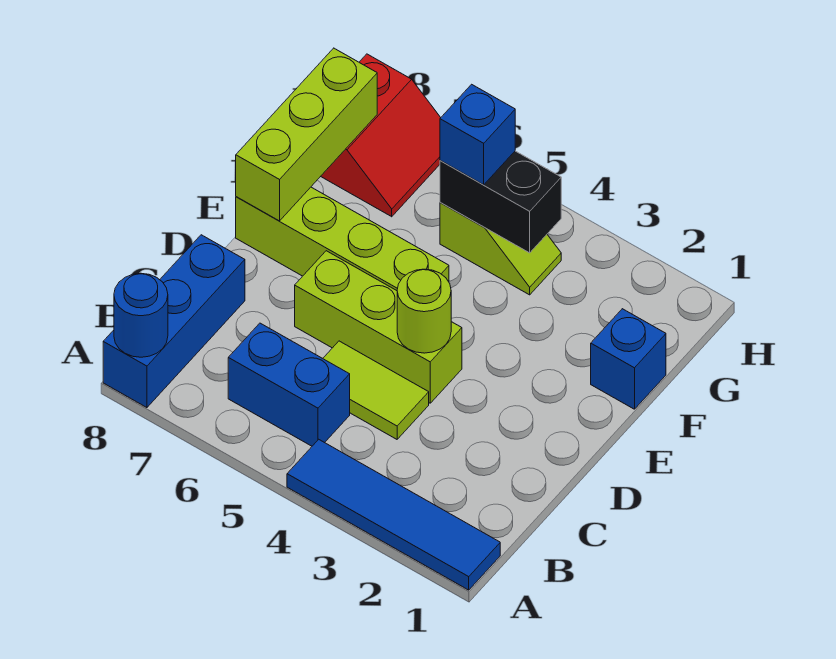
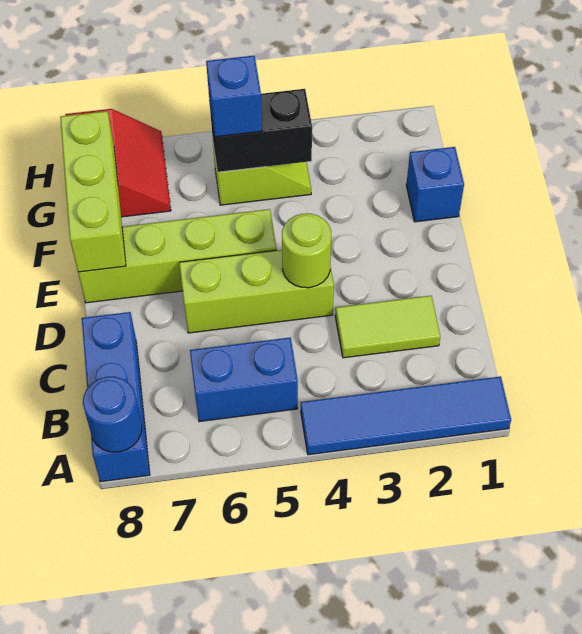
lime 1x2 tile [323,341,429,439] -> lime 1x2 tile moved to [335,296,440,358]

